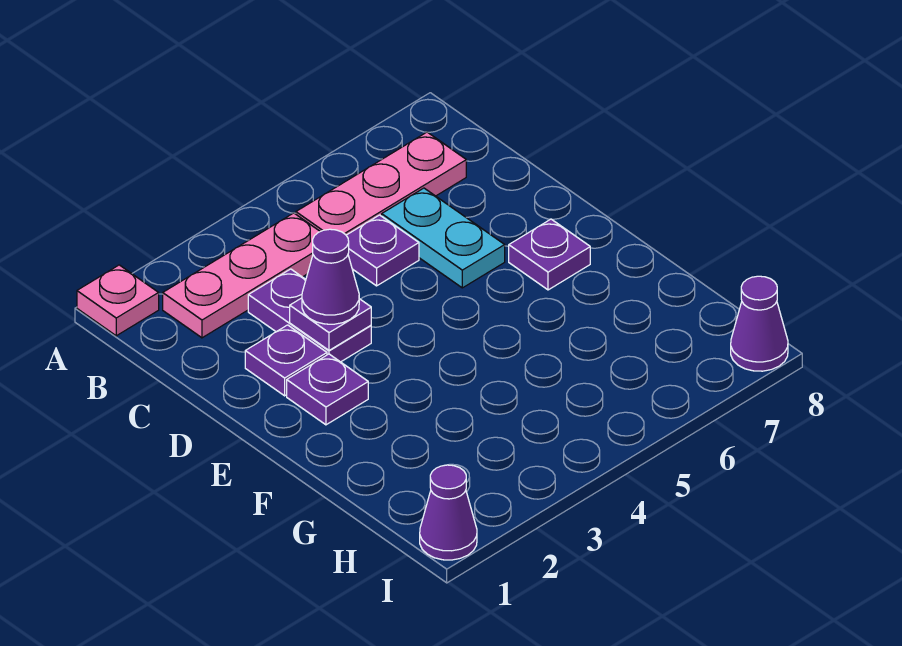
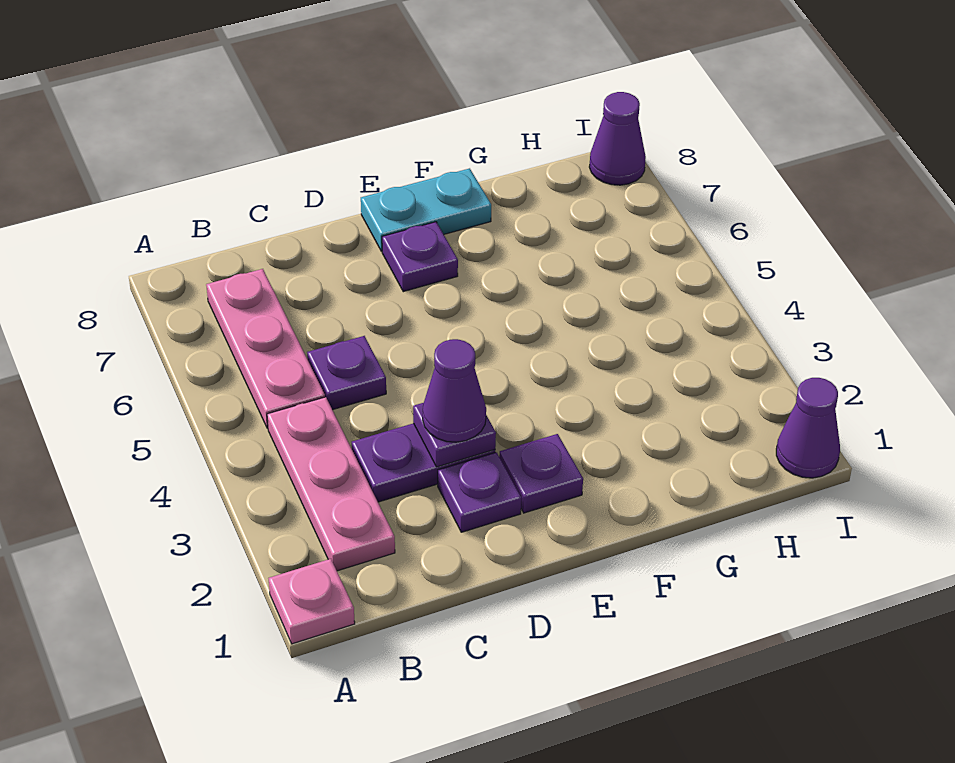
cyan 1x2 plate [382,188,505,288] -> cyan 1x2 plate moved to [361,168,491,251]

